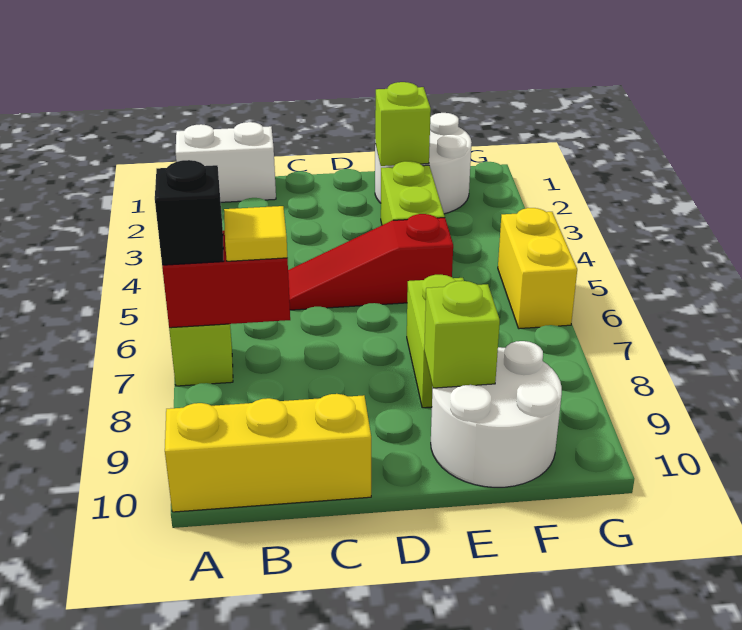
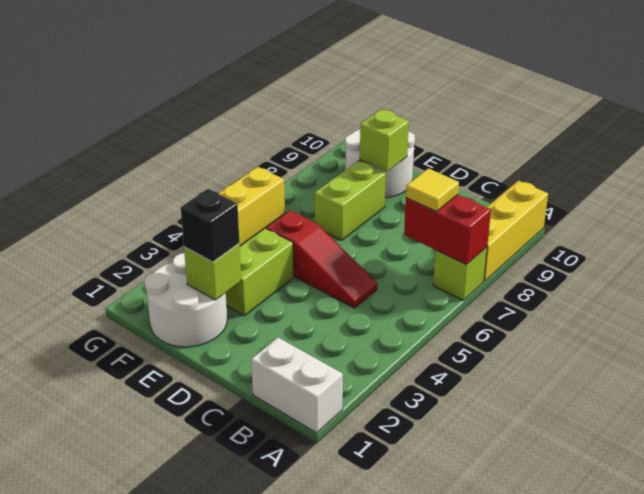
black 1x1 brick [155,160,223,265] -> black 1x1 brick moved to [181,189,239,262]
yellow 1x3 brick [165,394,371,512] -> yellow 1x3 brick turned to [484,181,548,281]

